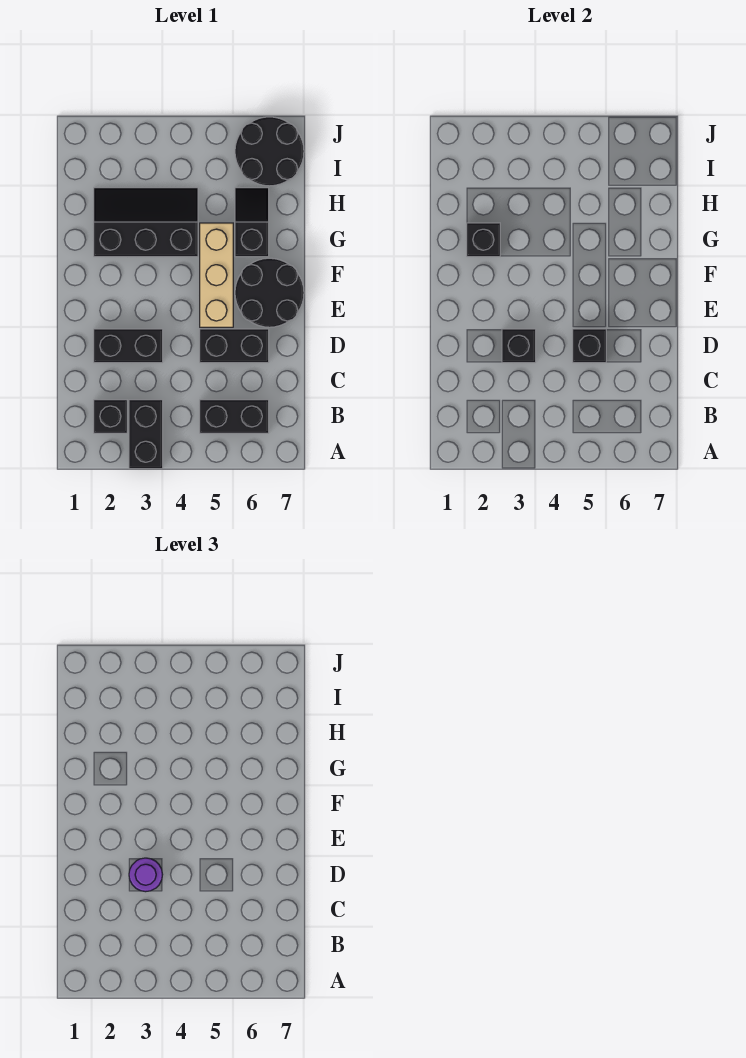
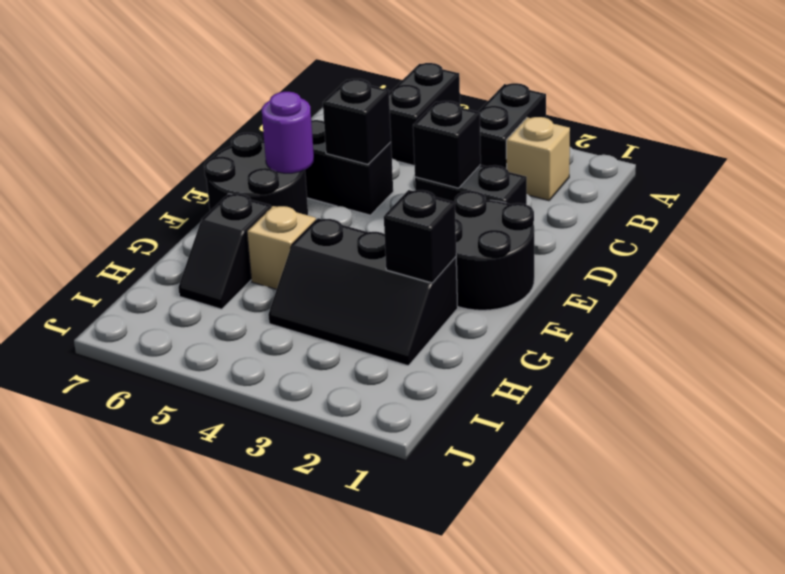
black 1x1 brick [94,400,127,433] -> tan 1x1 brick [506,117,570,201]
black 1x2 brick [200,400,269,433] -> black 1x2 brick turned to [389,63,460,166]
purple 1x1 round brick [129,858,163,892] -> purple 1x1 round brick moved to [262,92,314,173]
tan 1x3 brick [200,223,233,327] -> tan 1x1 brick [247,206,316,290]
black 2x2 round brick [235,117,304,186] -> black 2x2 round brick moved to [455,191,534,310]

